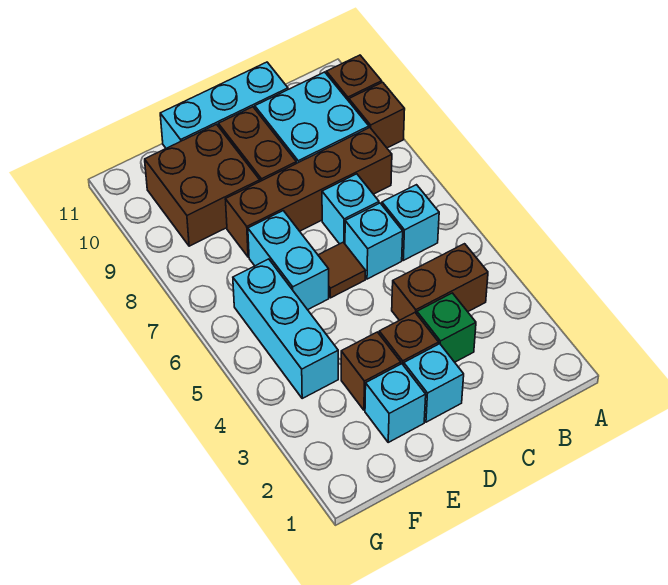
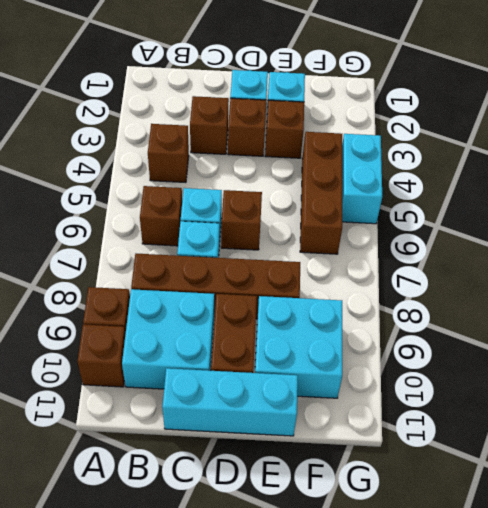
brown 1x2 brick [392,244,488,320] -> brown 1x1 brick [148,124,189,183]
cyan 1x1 brick [382,185,439,260] -> brown 1x1 brick [140,186,182,246]
green 1x1 brick [417,293,476,362] -> brown 1x1 brick [190,96,229,154]
brown 1x1 tile [318,242,365,298] -> brown 1x1 brick [221,190,262,250]
cyan 1x2 brick [248,211,329,310] -> cyan 1x2 brick moved to [342,134,382,224]
brown 2x2 brick [145,124,260,246] -> cyan 2x2 brick [255,296,342,398]
cyan 1x3 brick [233,259,338,398] -> brown 1x3 brick [300,132,342,254]

